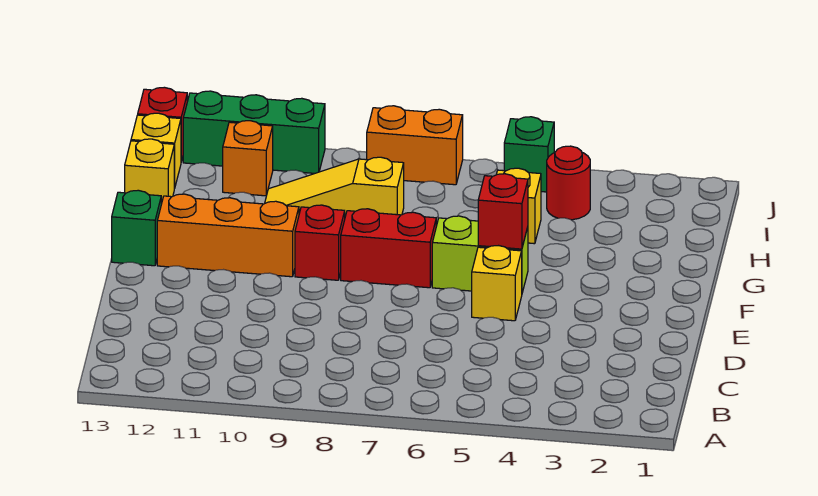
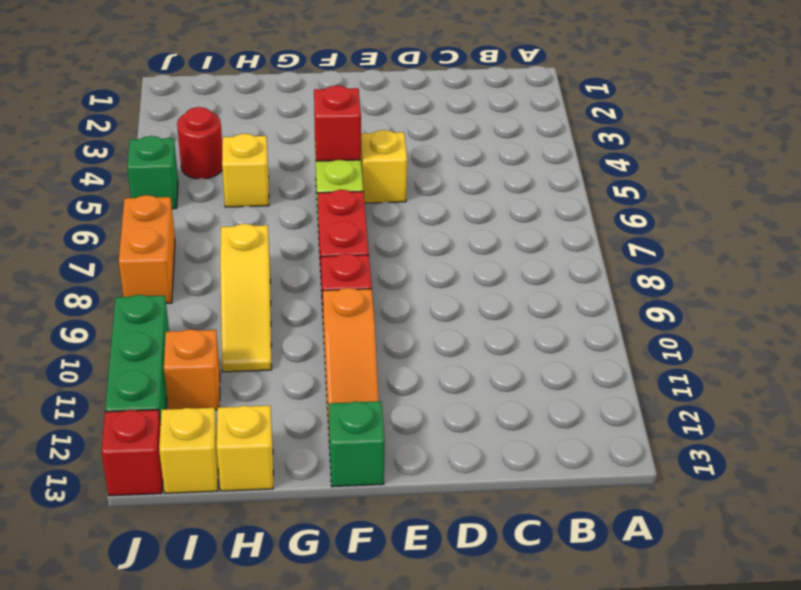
orange 1x3 brick [157,194,299,277] -> orange 1x3 slope [323,288,379,429]

